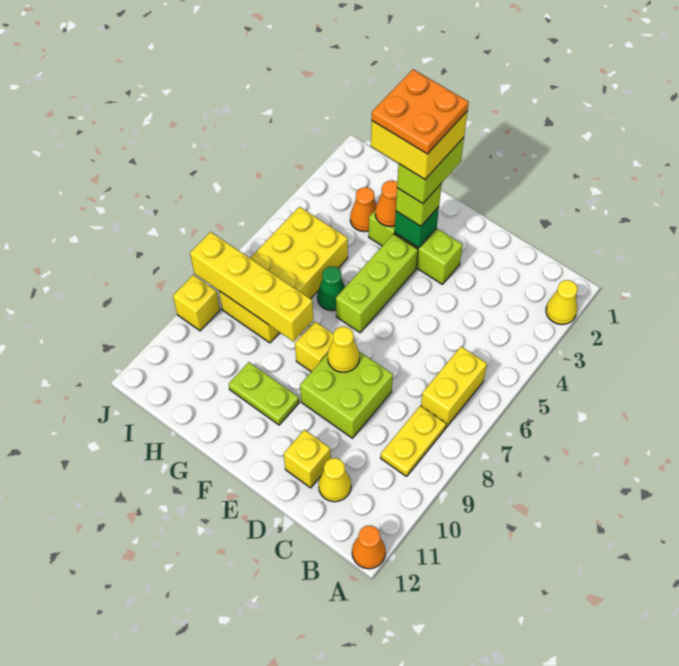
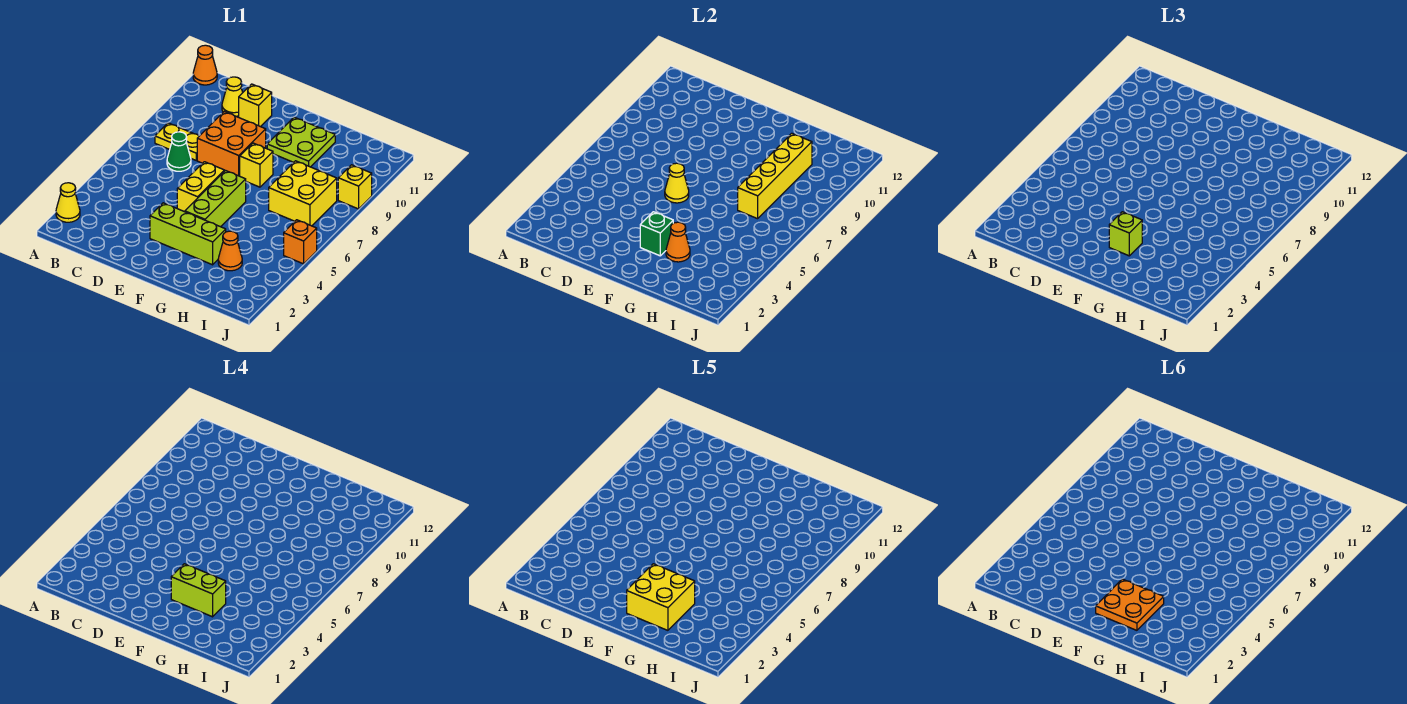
yellow 1x2 brick [421,346,487,427] -> yellow 1x2 brick moved to [177,162,224,212]
yellow 1x2 plate [381,406,446,476] -> yellow 1x2 plate turned to [155,123,199,160]
lime 2x2 brick [300,352,393,438] -> orange 2x2 brick [197,112,266,176]
yellow 1x1 cone [327,327,360,372] -> yellow 1x1 cone moved to [665,163,689,203]
lime 1x2 brick [397,138,464,204] -> lime 1x2 brick turned to [171,564,226,617]
lime 1x2 plate [229,362,299,425] -> lime 2x2 plate [267,117,335,167]
green 1x1 cone [317,266,345,311] -> green 1x1 cone moved to [167,132,191,171]
yellow 1x4 brick [190,232,313,342] -> yellow 1x4 brick turned to [738,133,812,219]
yellow 2x4 brick [219,207,348,343] -> yellow 2x2 brick [269,161,337,226]
none -> orange 1x1 brick [284,220,317,264]

